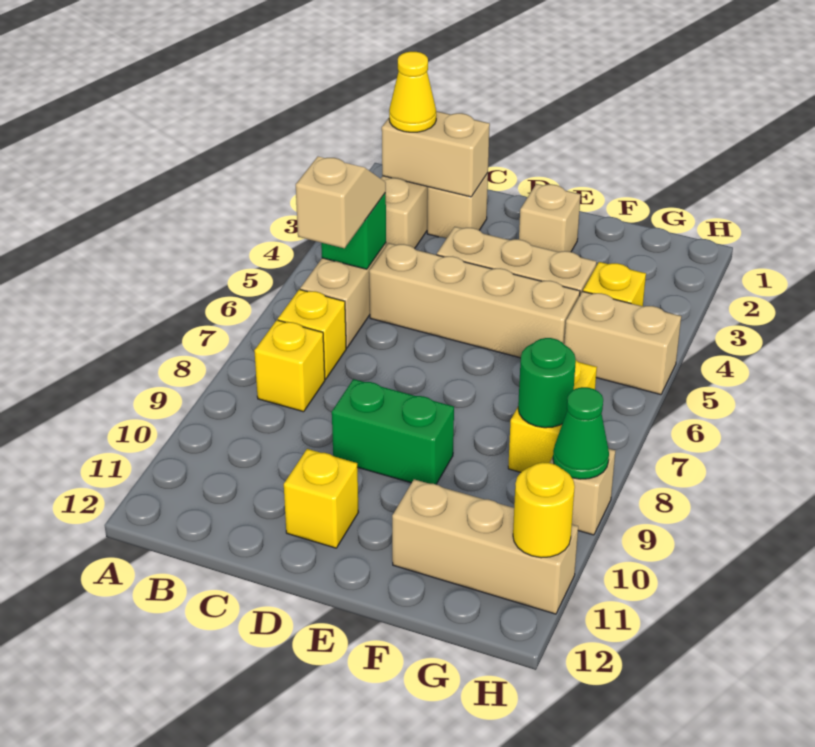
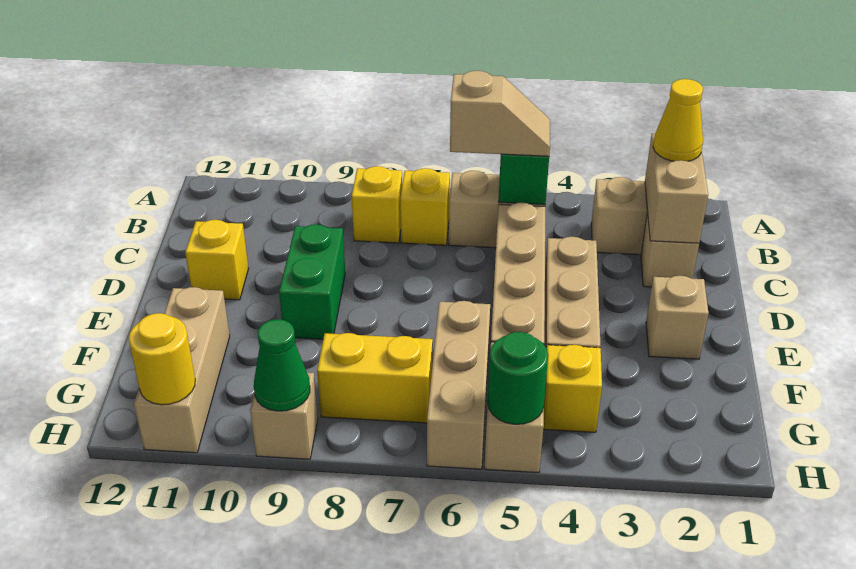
none -> tan 1x3 brick [427,301,490,469]
green 1x1 round brick [518,338,576,428] -> green 1x1 round brick moved to [488,332,548,424]

